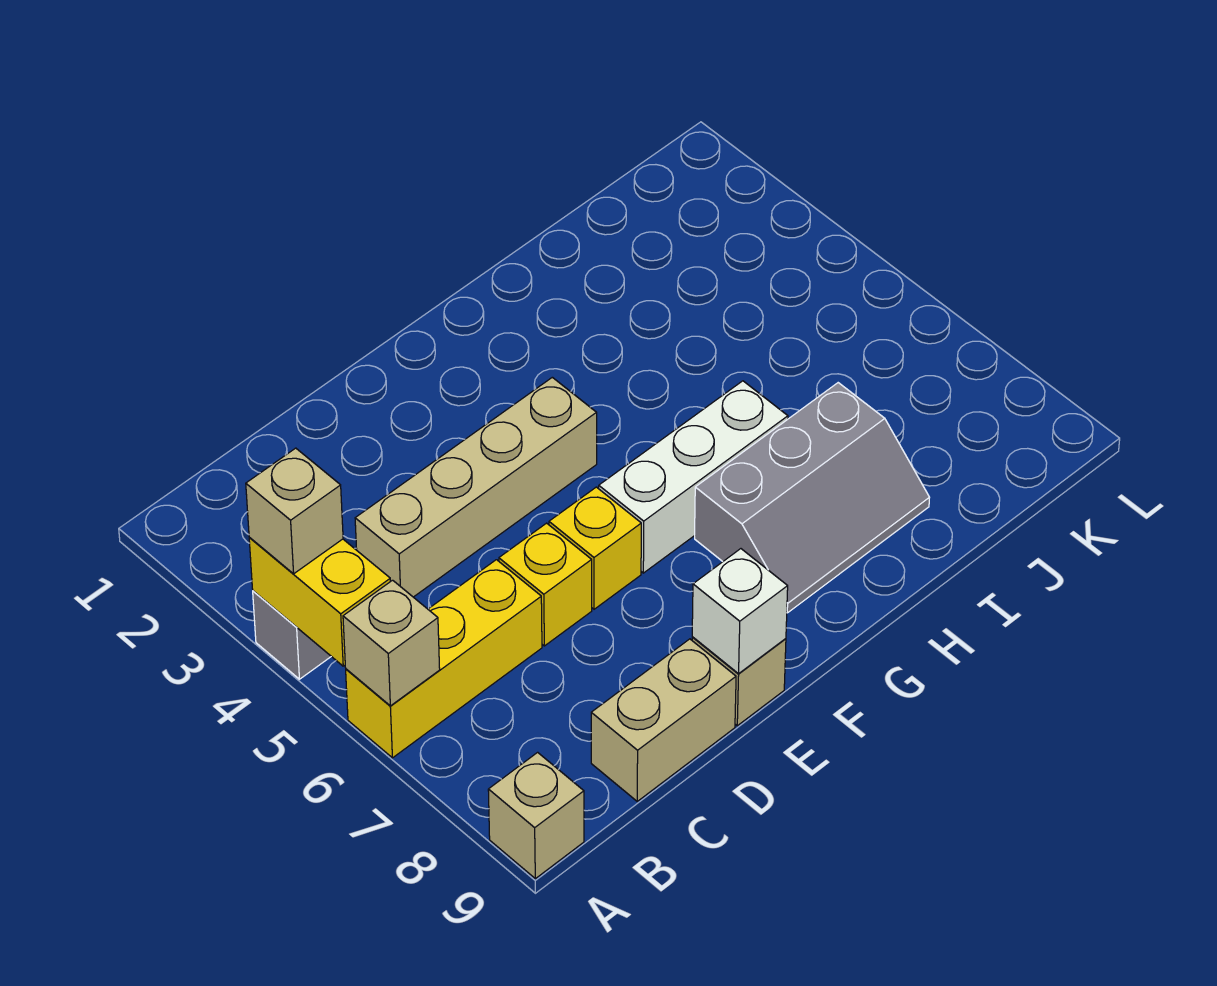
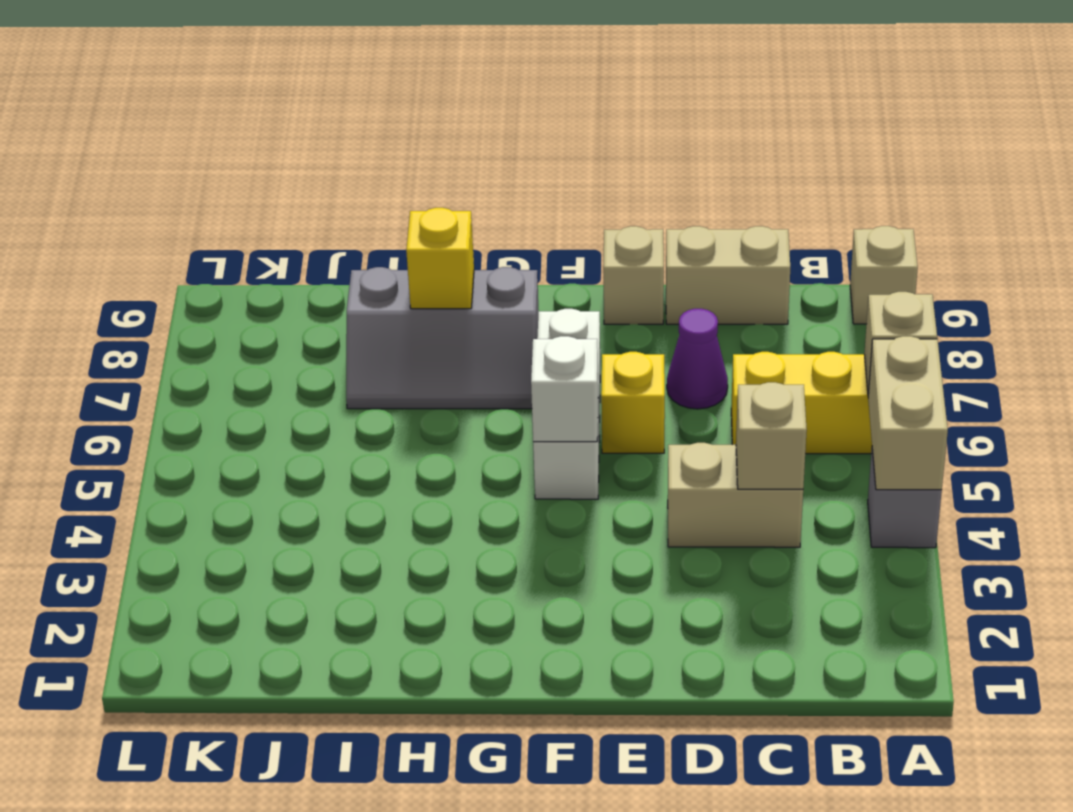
yellow 1x2 brick [249,538,390,666] -> tan 1x2 brick [868,336,948,490]
tan 1x1 brick [246,448,343,574] -> tan 1x1 brick moved to [736,382,807,489]
tan 1x4 brick [355,377,597,597] -> tan 1x2 brick [668,443,803,547]
yellow 1x1 brick [499,523,592,646] -> yellow 1x1 brick moved to [406,208,474,309]
none -> purple 1x1 cone [667,309,728,409]
white 1x1 brick [692,549,788,674] -> white 1x1 brick moved to [531,336,598,442]
white 1x3 brick [599,381,788,573] -> white 1x3 brick turned to [533,309,600,499]
grey 2x3 slope [695,383,929,613] -> grey 2x3 slope turned to [346,267,539,409]

